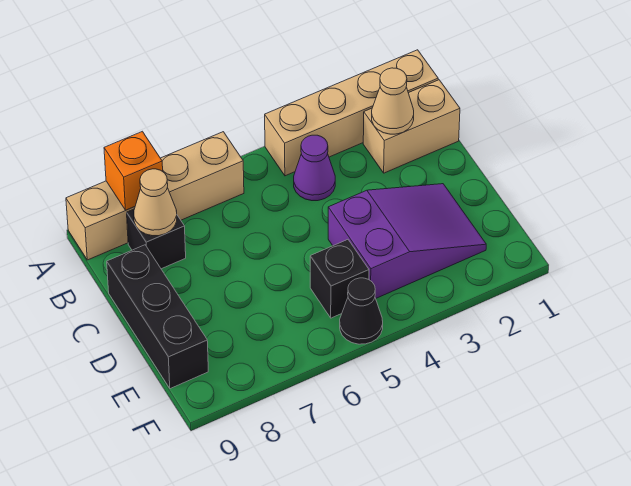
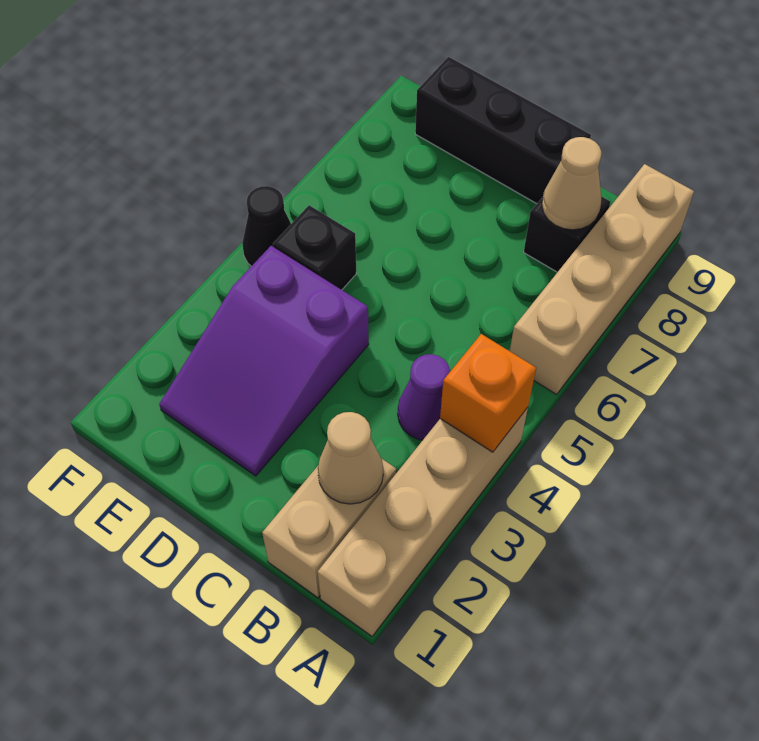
orange 1x1 brick [104,131,163,210] -> orange 1x1 brick moved to [440,334,536,452]

